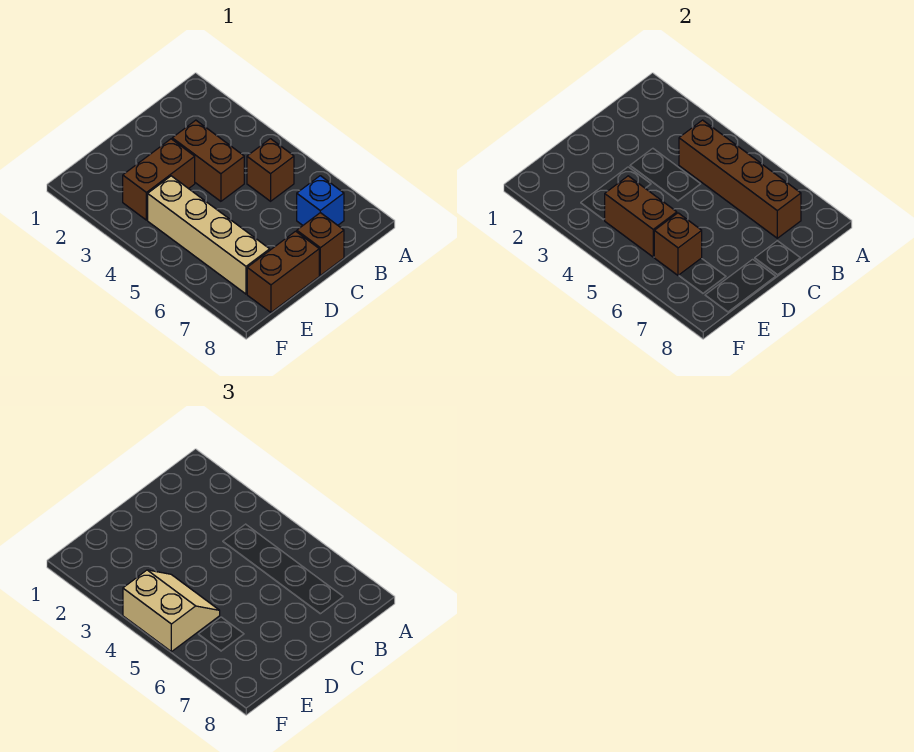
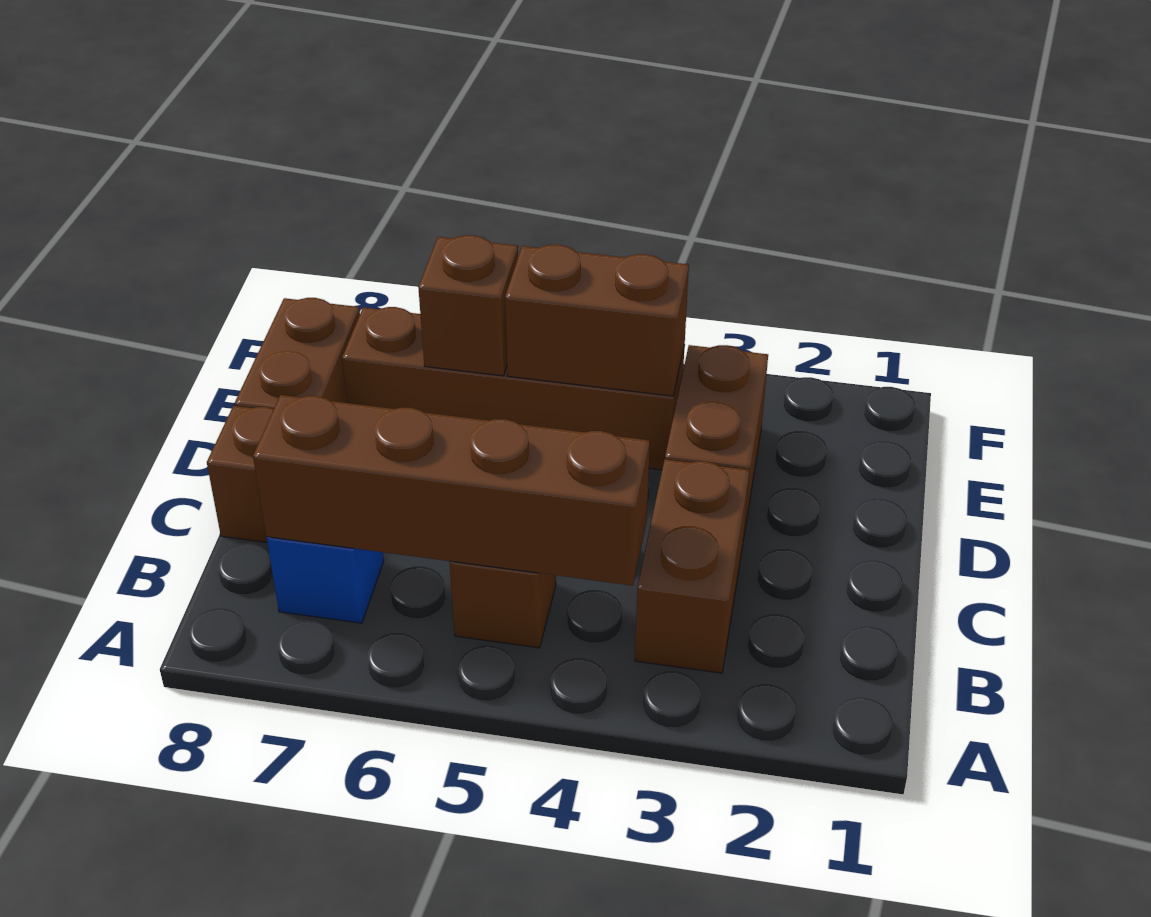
brown 1x2 brick [172,120,244,201] -> brown 1x2 brick turned to [635,459,750,673]
tan 1x4 brick [148,176,270,294] -> brown 1x4 brick [342,307,684,470]
tan 2x2 slope [123,570,220,652] -> none

